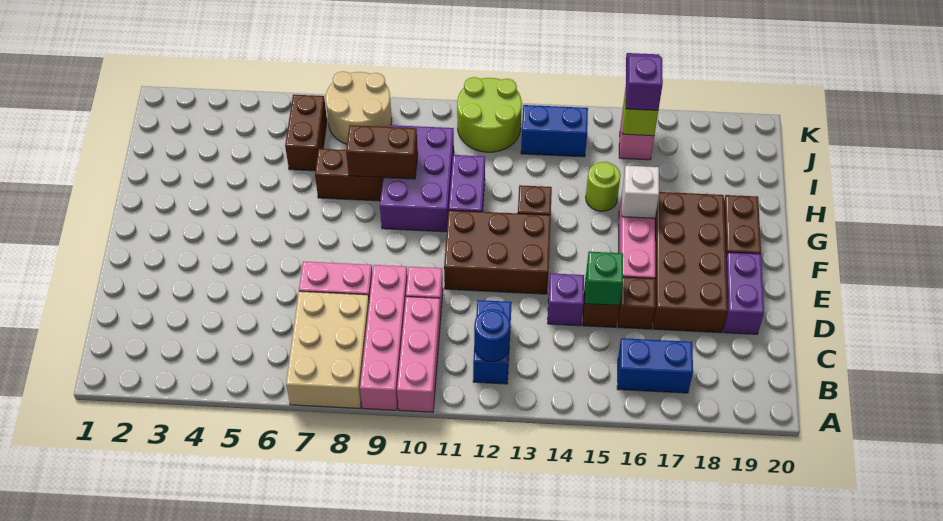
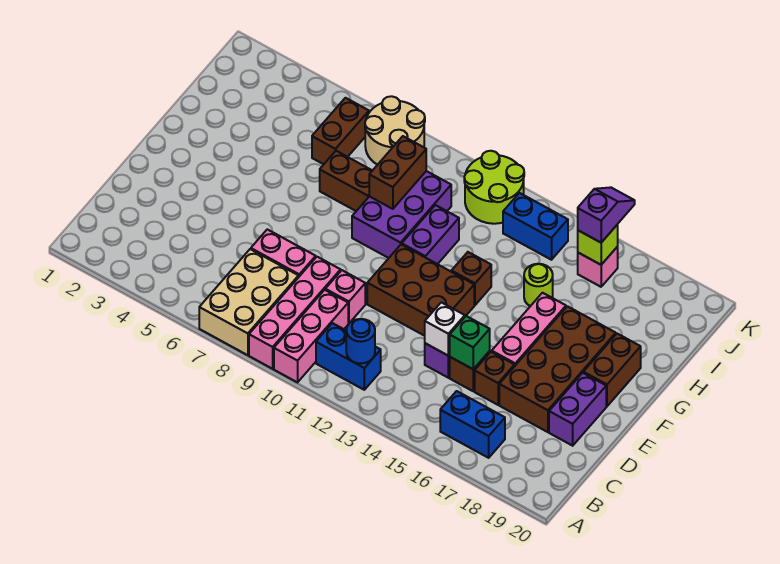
blue 1x2 brick [473,300,512,384] -> blue 1x2 brick turned to [316,323,381,390]
white 1x1 brick [622,166,659,218] -> white 1x1 brick moved to [425,302,465,356]
brown 1x2 brick [346,125,418,179] -> brown 1x2 brick turned to [369,136,426,209]

